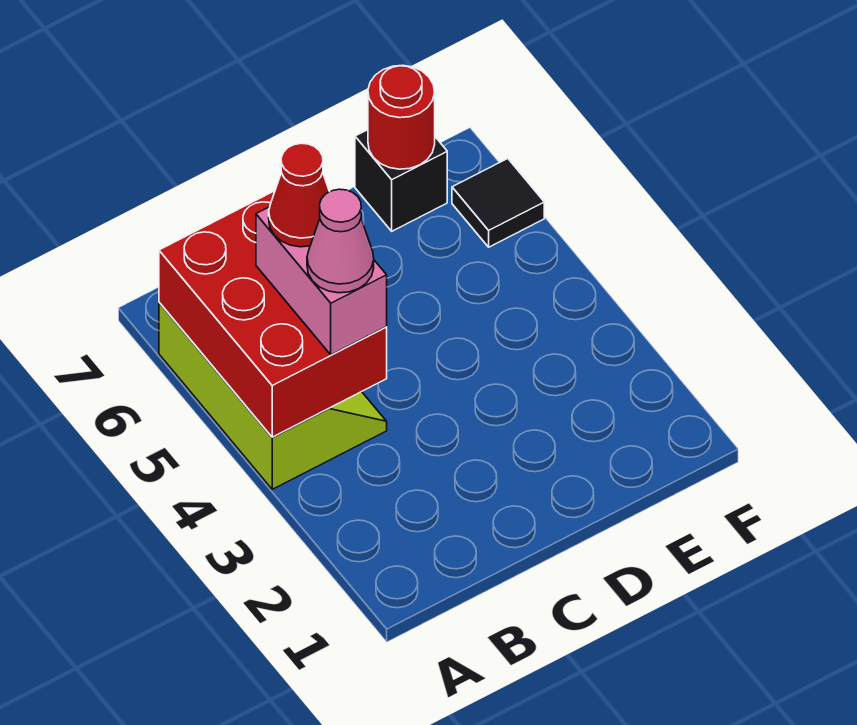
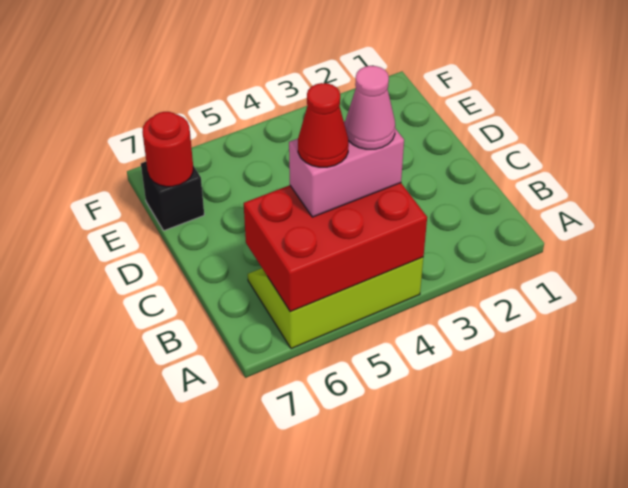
black 1x1 tile [452,158,544,247] -> none

